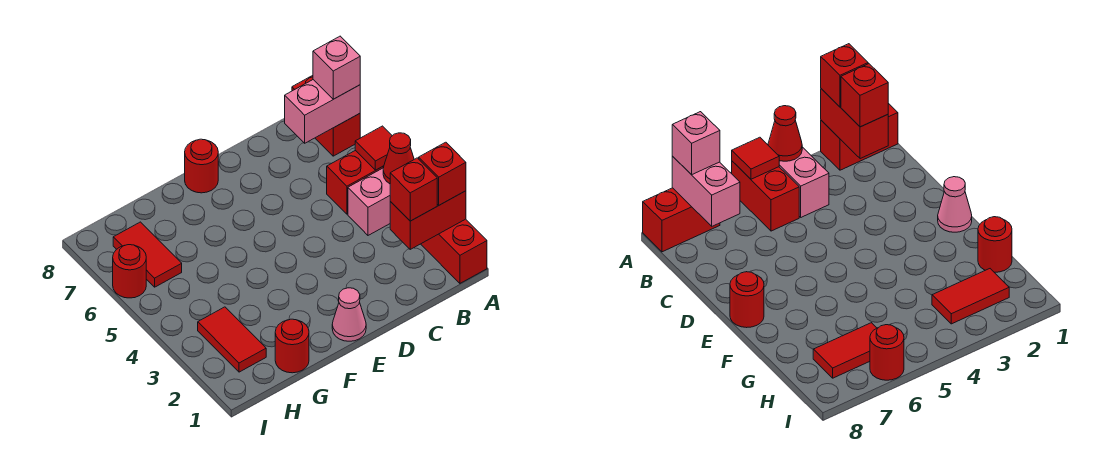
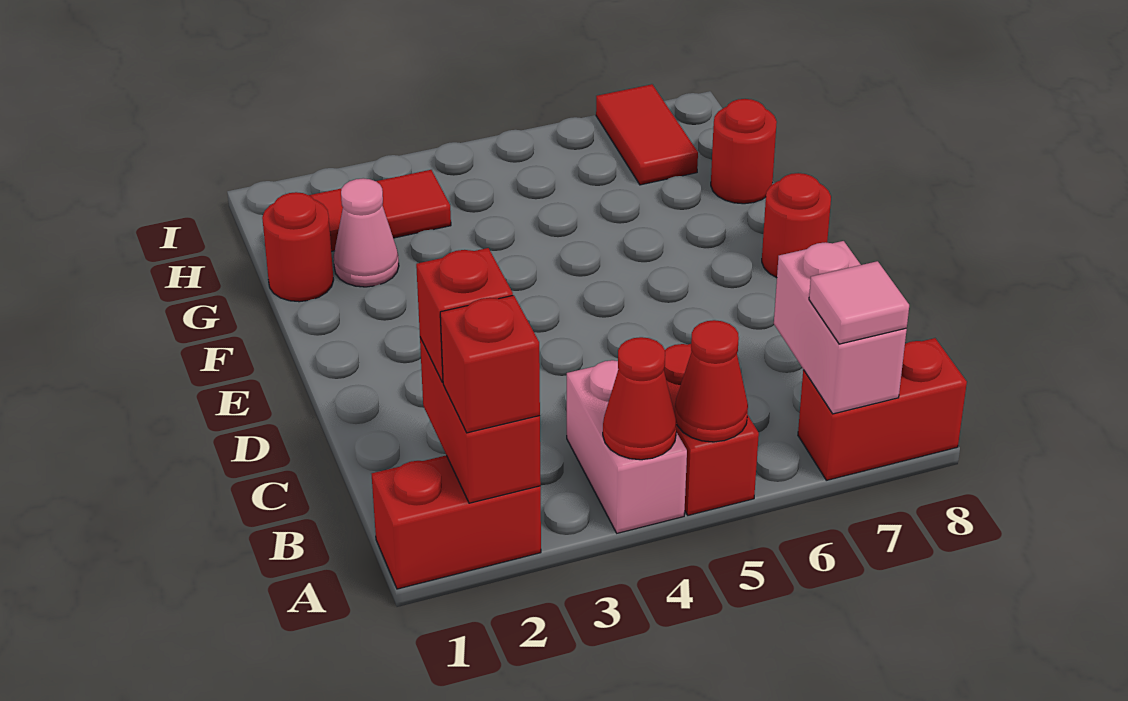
red 1x1 tile [355,126,392,170] -> red 1x1 cone [675,320,748,442]
pink 1x1 brick [313,36,360,99] -> pink 1x1 tile [809,261,909,344]
pink 1x1 cone [332,288,366,341] -> pink 1x1 cone moved to [334,178,399,287]
red 1x2 tile [113,222,182,287] -> red 1x2 tile turned to [596,84,698,185]
red 1x1 round brick [113,245,146,298] -> red 1x1 round brick moved to [711,99,777,204]

